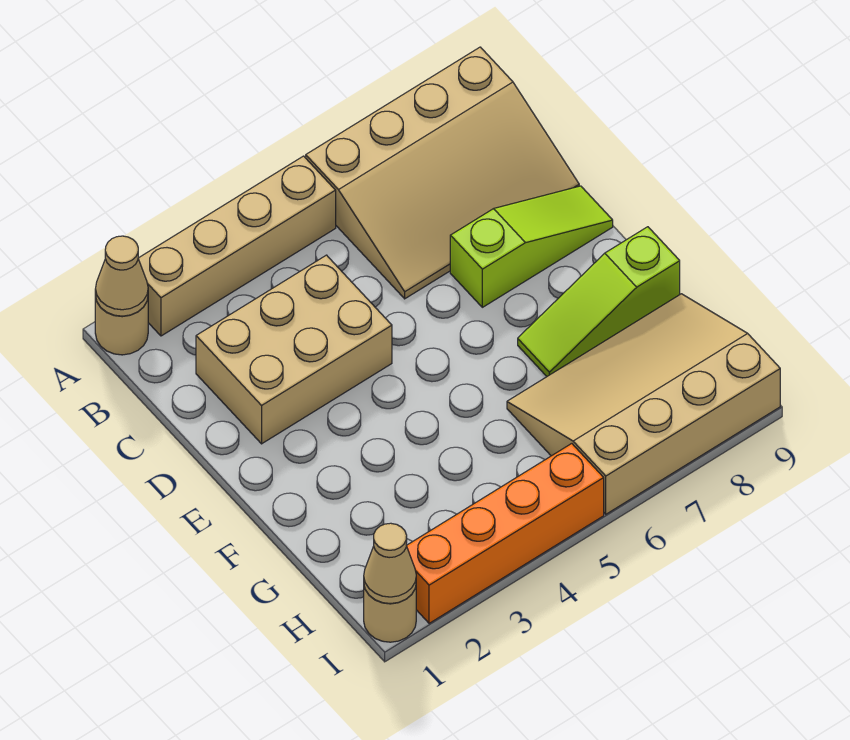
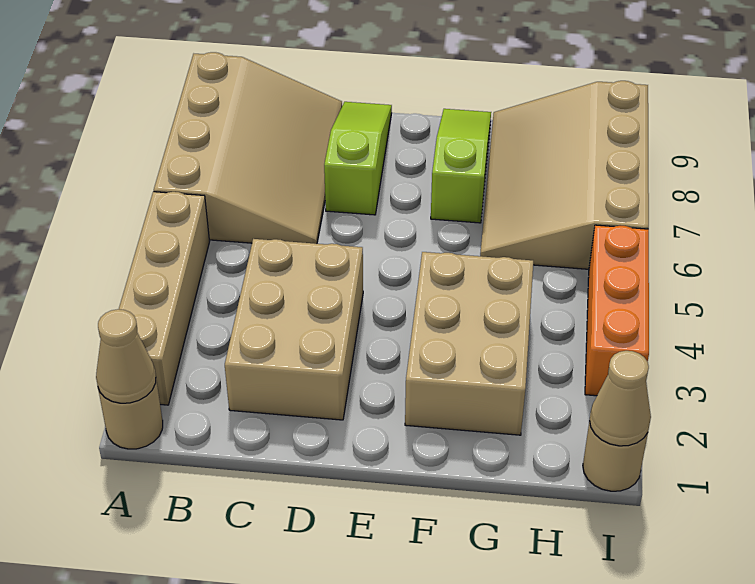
none -> tan 2x3 brick [405,252,533,435]
lime 1x3 slope [518,227,680,376] -> lime 1x3 slope turned to [431,109,491,223]
orange 1x4 brick [406,444,604,623] -> orange 1x3 brick [585,225,649,396]

